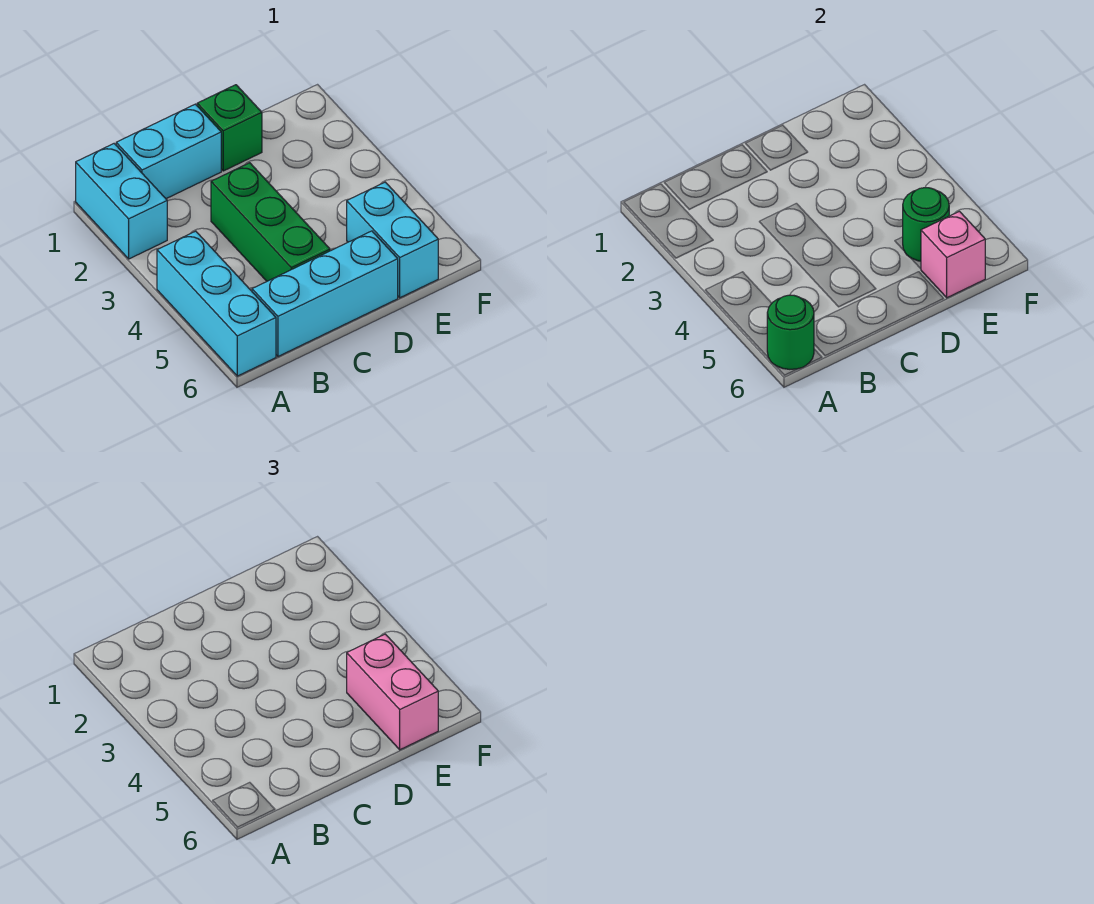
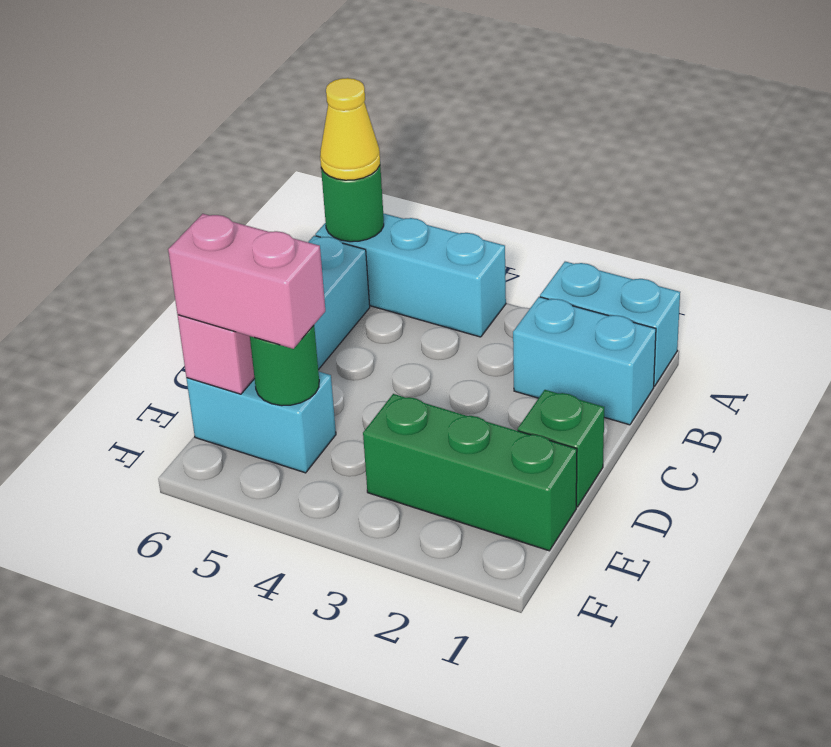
none -> yellow 1x1 cone [320,78,380,180]
cyan 1x2 brick [116,104,221,199] -> cyan 1x2 brick turned to [513,297,656,425]
green 1x3 brick [211,163,330,281] -> green 1x3 brick moved to [363,394,577,551]

